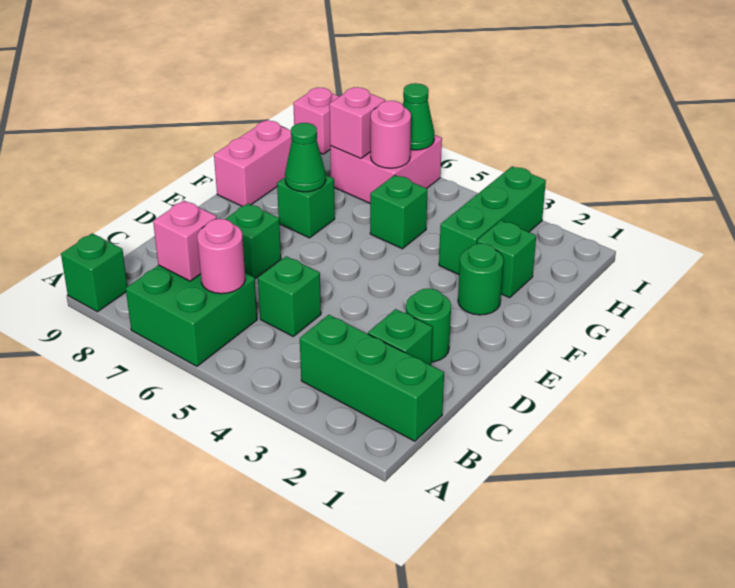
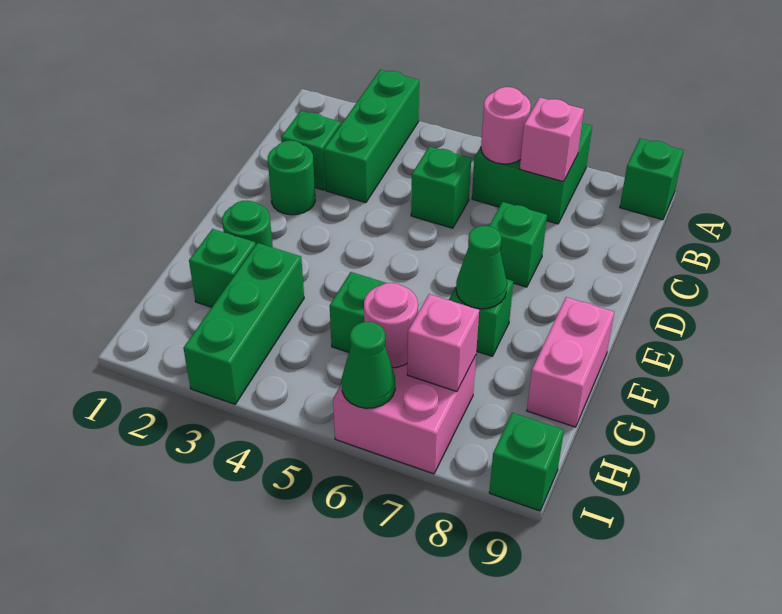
green 1x3 brick [300,315,444,441] -> green 1x3 brick turned to [324,70,419,203]
pink 1x1 brick [293,88,340,154] -> green 1x1 brick [489,413,564,511]

